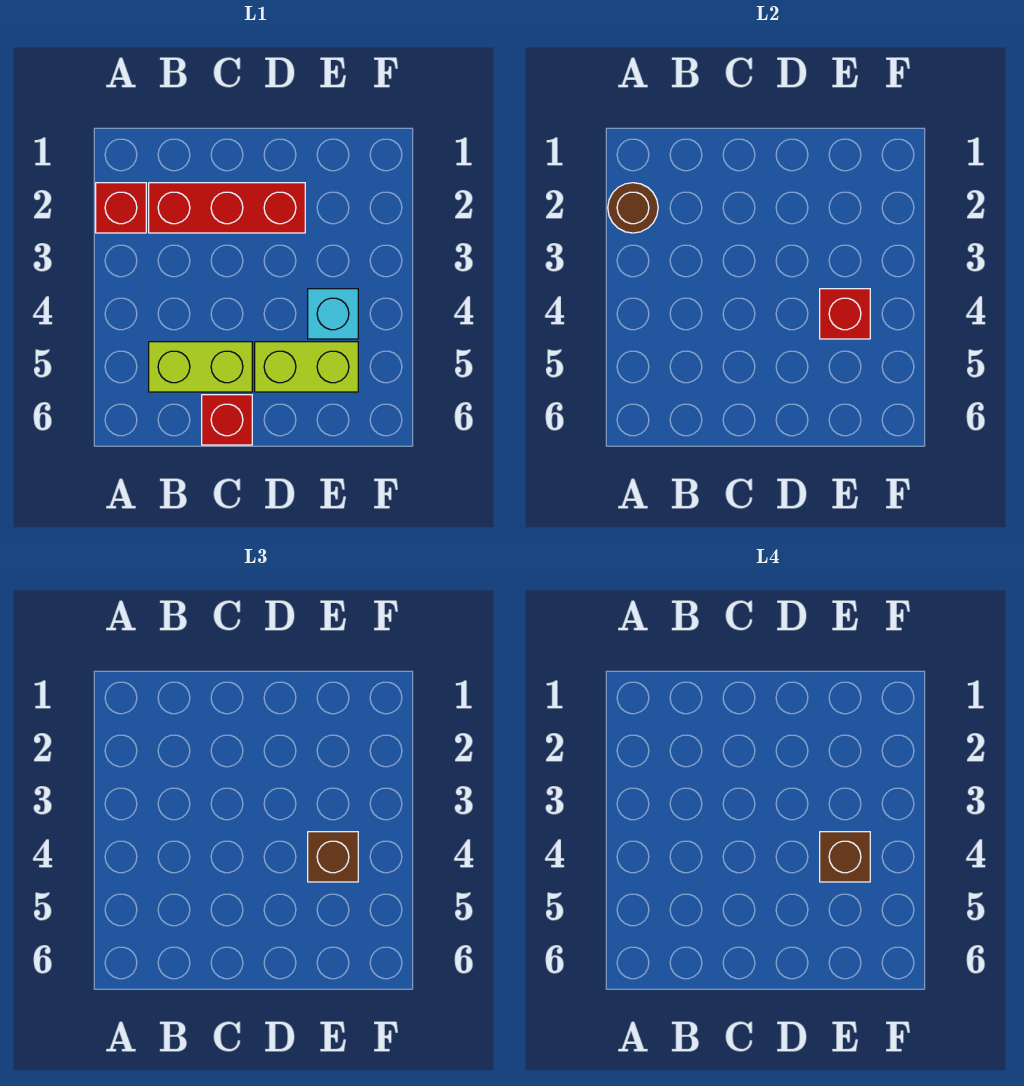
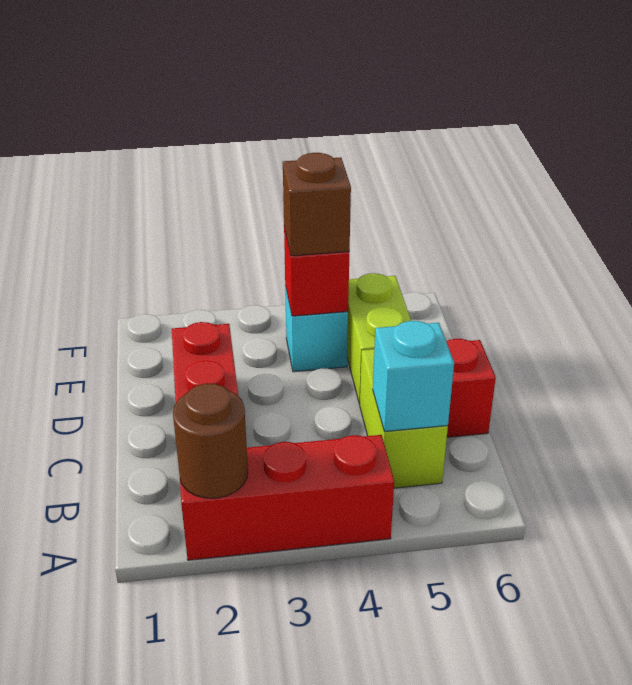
red 1x1 brick [96,183,146,233] -> red 1x3 brick [180,435,394,560]
none -> cyan 1x1 brick [373,321,454,432]
brown 1x1 brick [820,832,870,882] -> none

